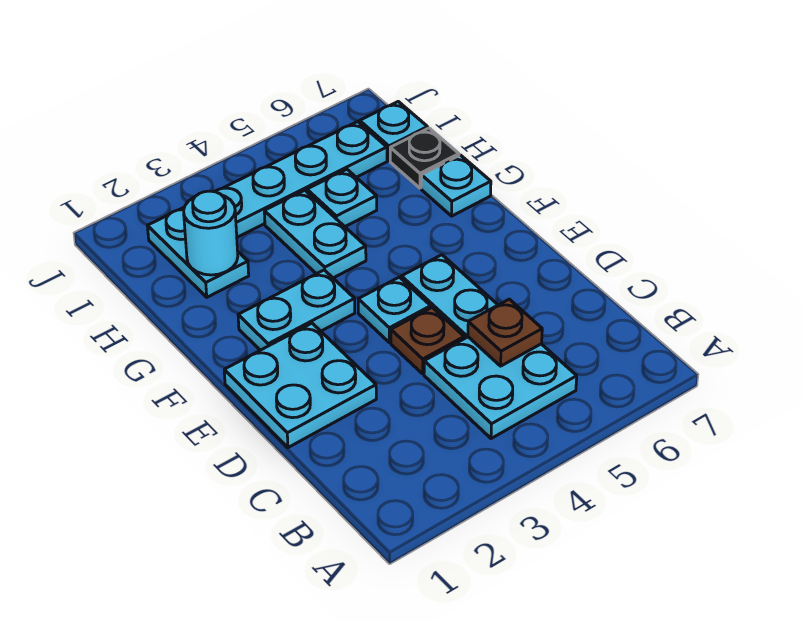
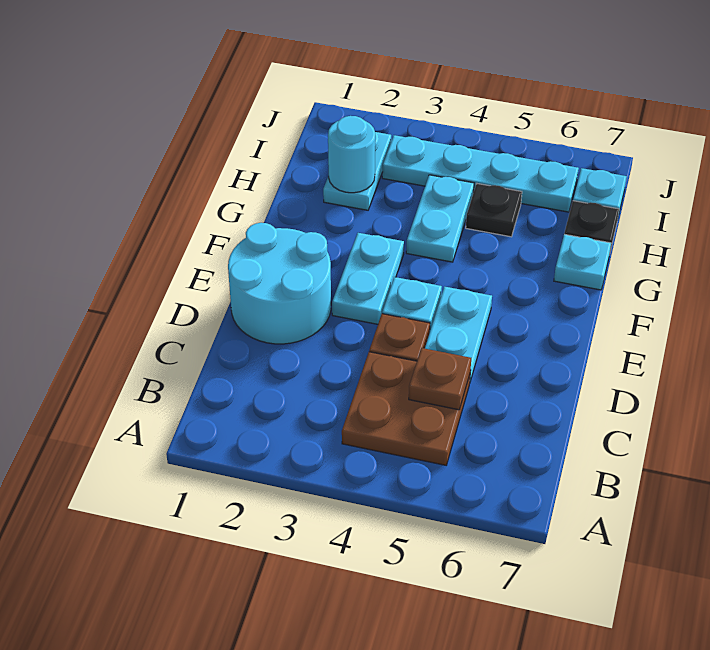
cyan 2x2 plate [424,337,577,439] -> brown 2x2 plate [342,352,470,465]
cyan 2x2 plate [224,323,376,448] -> cyan 2x2 round brick [228,223,331,344]
cyan 1x2 plate [238,270,355,350] -> cyan 1x2 plate turned to [332,233,404,324]
cyan 1x1 plate [307,169,377,227] -> black 1x1 plate [466,184,522,237]

